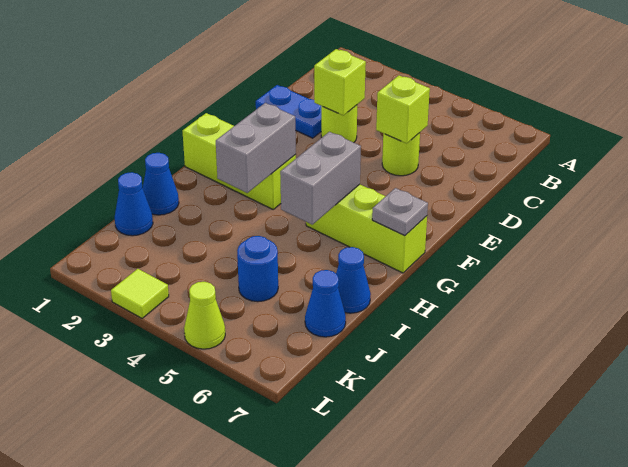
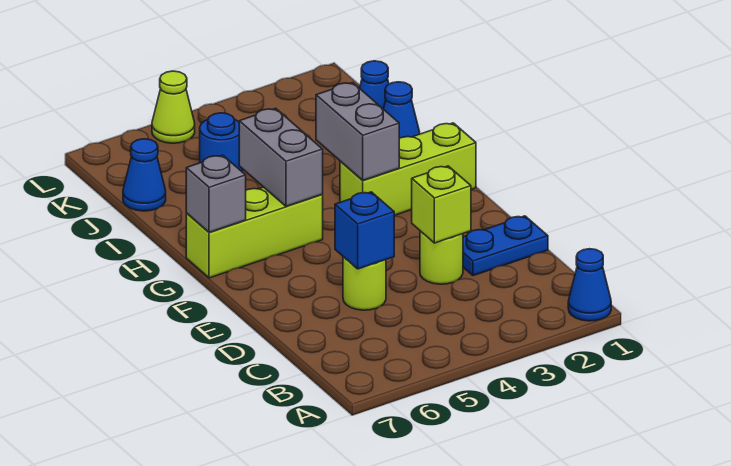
lime 1x1 brick [376,76,430,143] -> blue 1x1 brick [335,192,394,269]
grey 1x1 plate [372,188,428,236] -> grey 1x1 brick [186,155,246,232]
blue 1x1 cone [336,247,371,313] -> blue 1x1 cone moved to [568,249,611,321]
lime 1x1 tile [111,269,169,318] -> none

